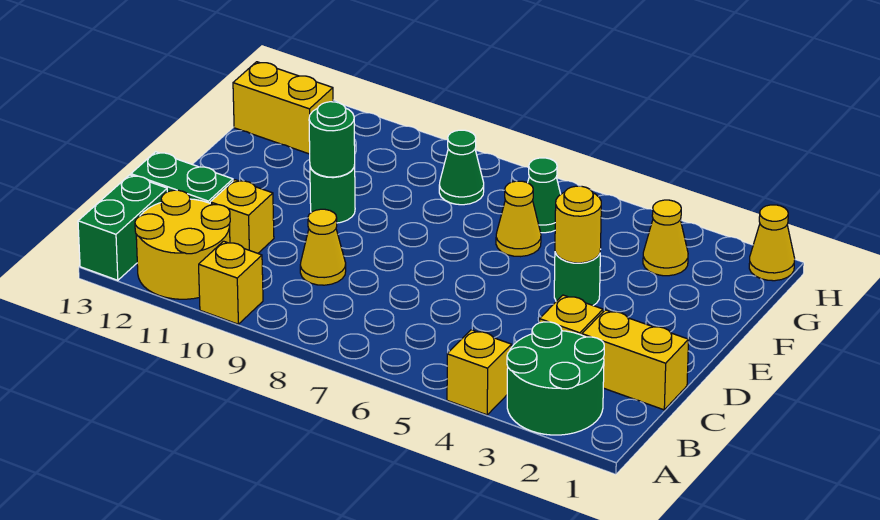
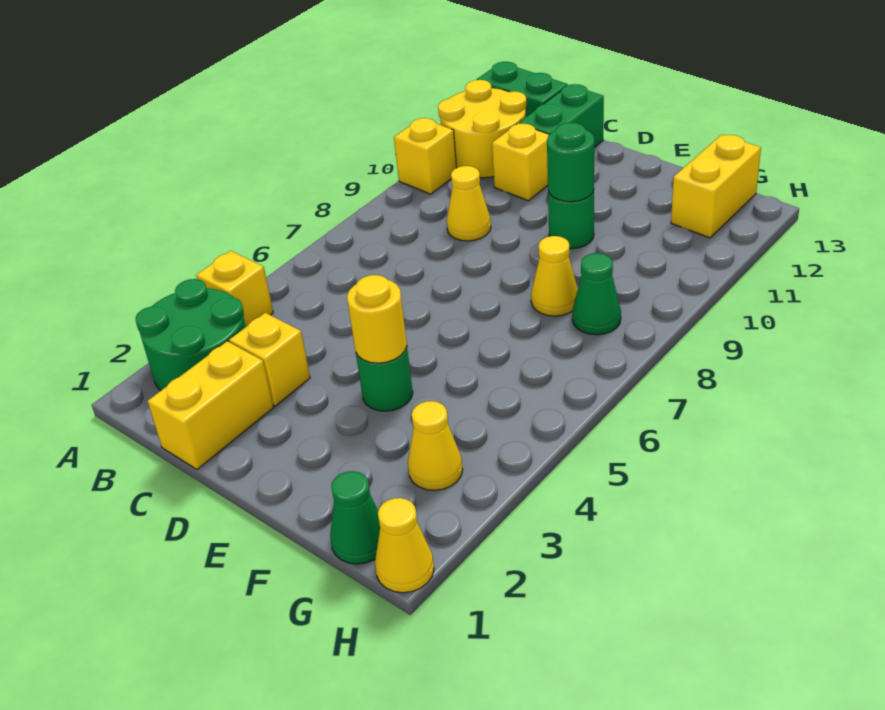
yellow 1x1 cone [496,181,541,257] -> yellow 1x1 cone moved to [531,236,578,316]
green 1x1 cone [528,158,561,233] -> green 1x1 cone moved to [330,471,380,564]

